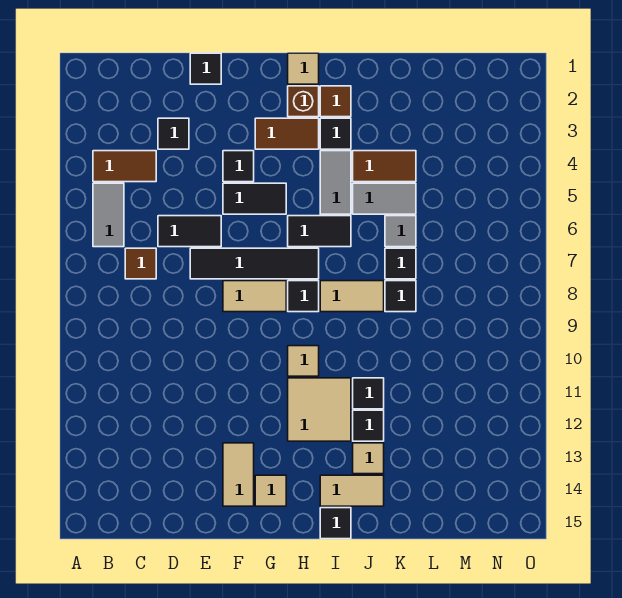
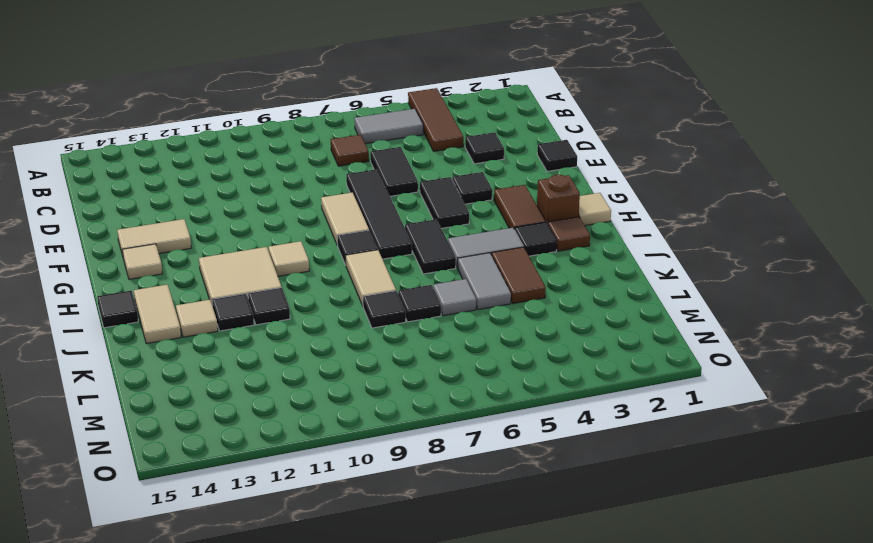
brown 1x2 tile [93,151,156,182] -> brown 1x3 tile [408,88,463,151]

